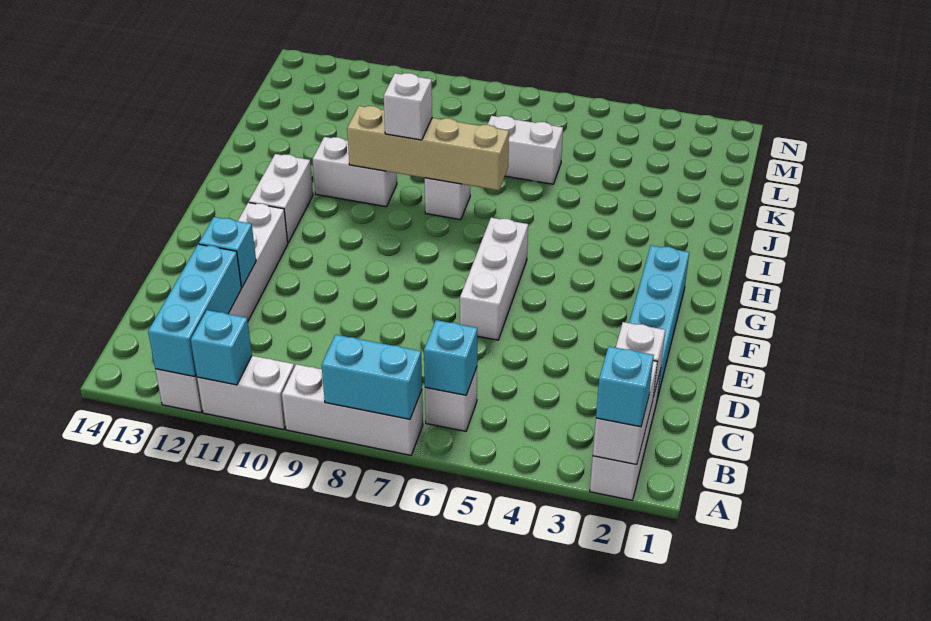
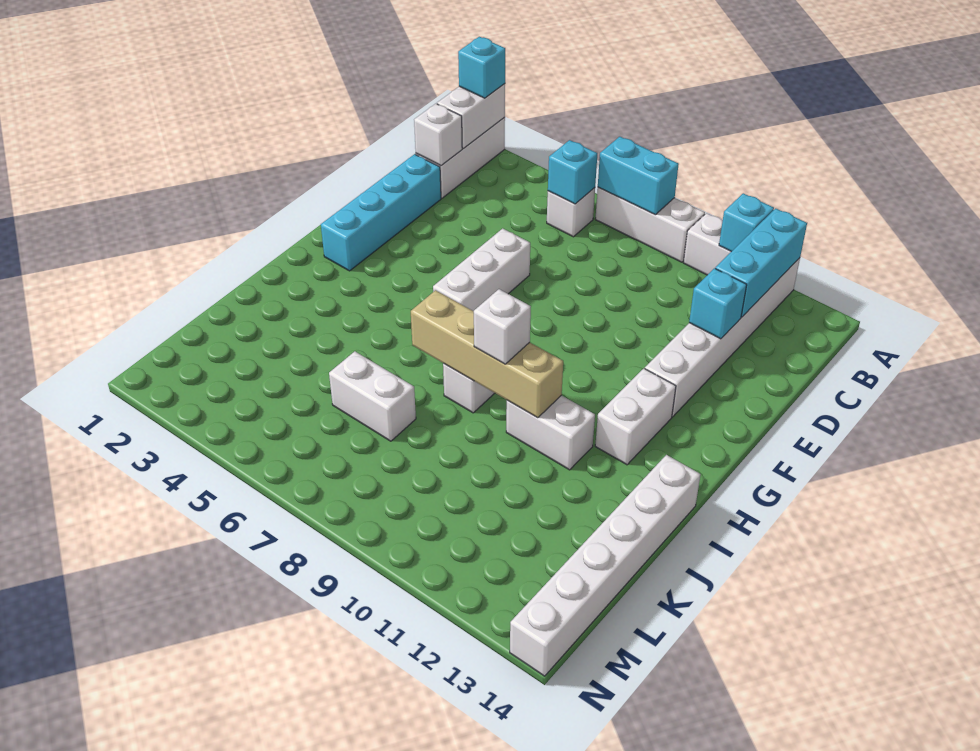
none -> white 1x6 brick [510,455,701,676]

